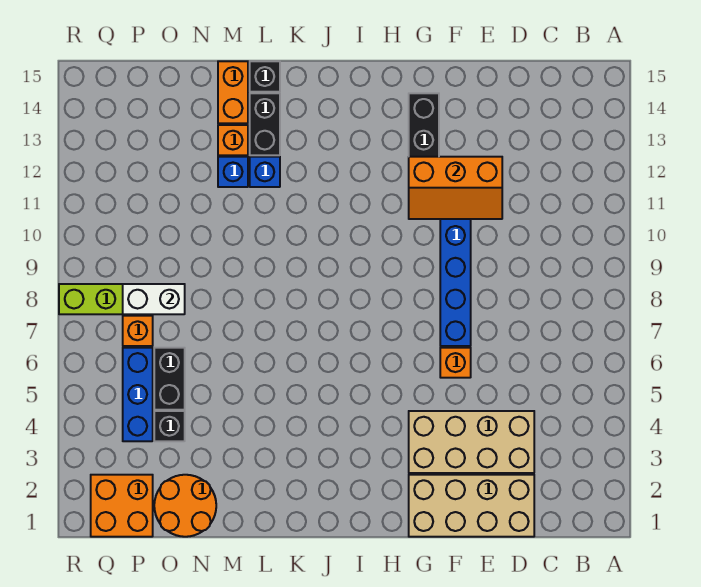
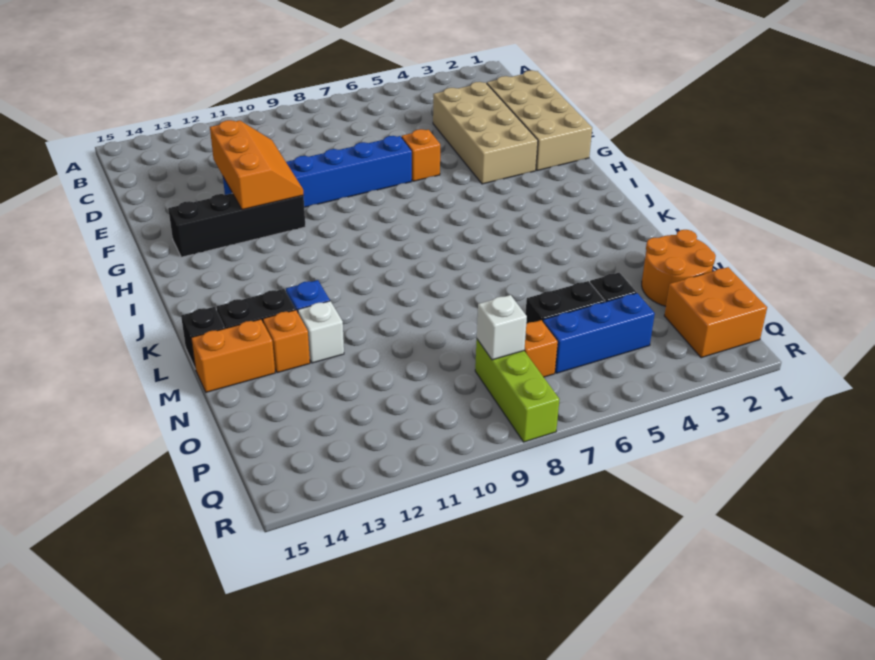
blue 1x1 brick [218,157,248,187] -> white 1x1 brick [298,301,344,363]
white 1x2 brick [123,284,185,314] -> white 1x1 brick [477,295,527,360]

